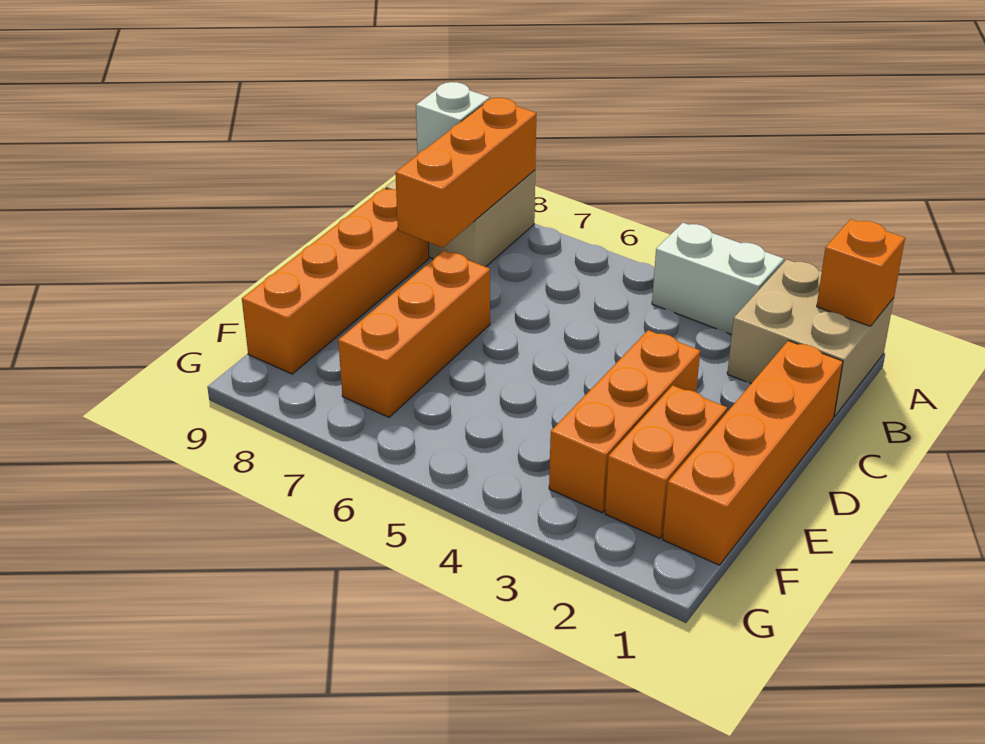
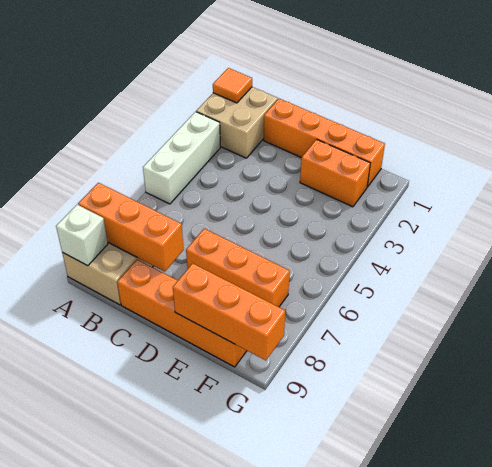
orange 1x1 brick [817,219,905,326] -> orange 1x1 tile [213,68,252,103]
white 1x2 brick [652,223,784,335] -> white 1x3 brick [143,112,220,204]
orange 1x3 brick [549,330,700,513] -> orange 1x3 brick moved to [173,263,285,360]

